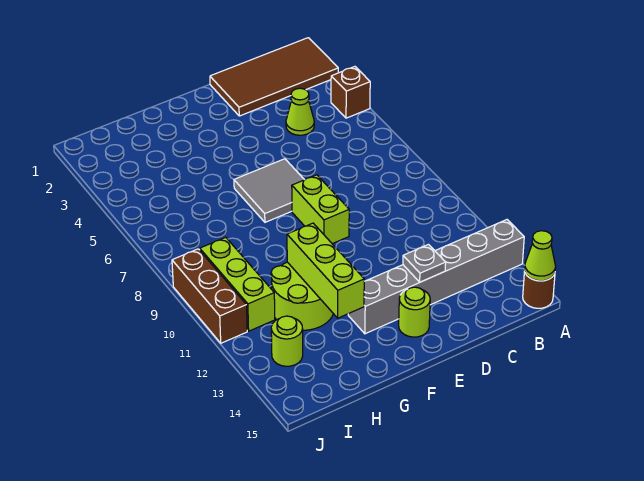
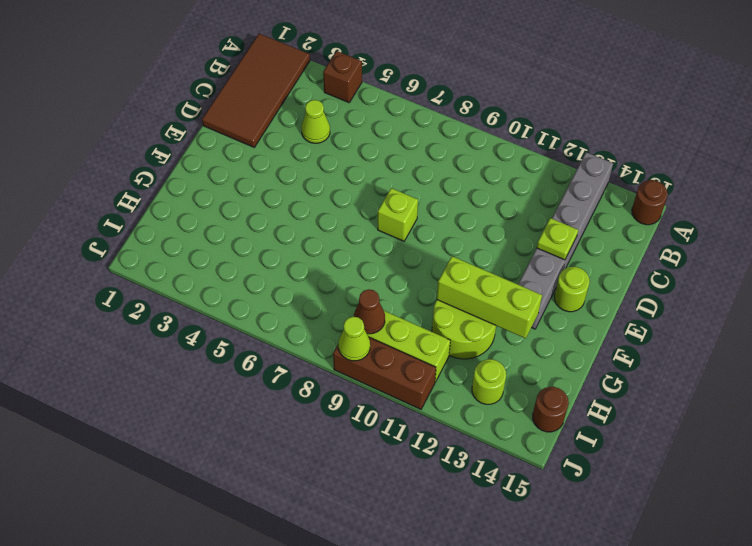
lime 1x1 cone [525,231,556,281] -> lime 1x1 cone moved to [339,317,370,361]
grey 1x1 plate [403,244,446,282] -> lime 1x1 plate [537,218,578,260]
grey 2x2 tile [234,159,304,222] -> none
lime 1x2 brick [292,175,349,244] -> lime 1x1 brick [378,188,418,241]
none -> brown 1x1 cone [354,289,385,334]
none -> brown 1x1 round brick [533,387,569,432]

